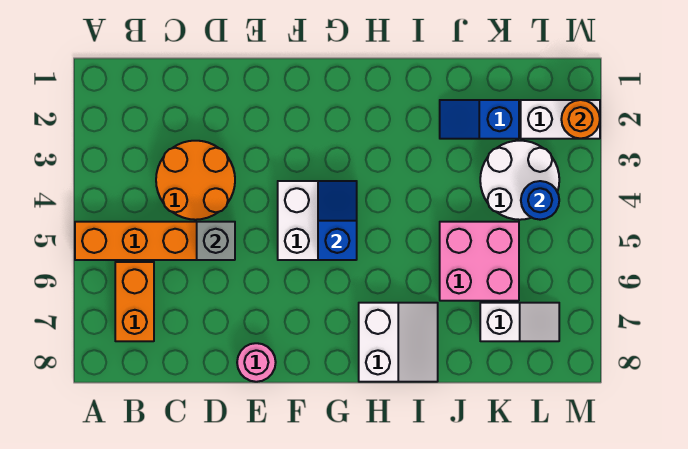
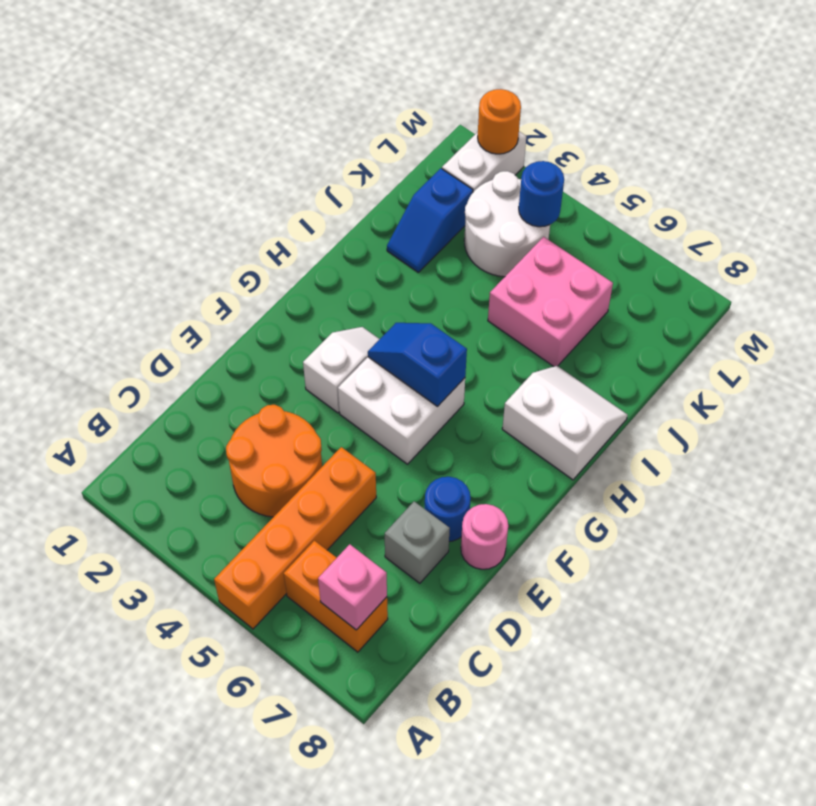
none -> pink 1x1 brick [318,544,387,630]
grey 1x1 brick [197,222,235,260] -> grey 1x1 brick moved to [385,502,450,583]
none -> blue 1x1 round brick [425,477,471,542]
white 1x2 slope [480,303,559,341] -> white 1x2 slope moved to [303,327,379,413]

